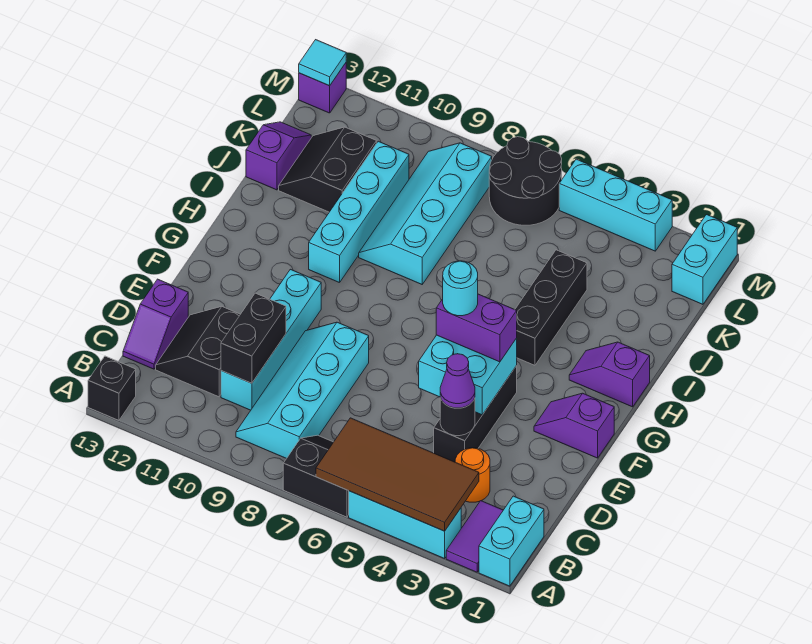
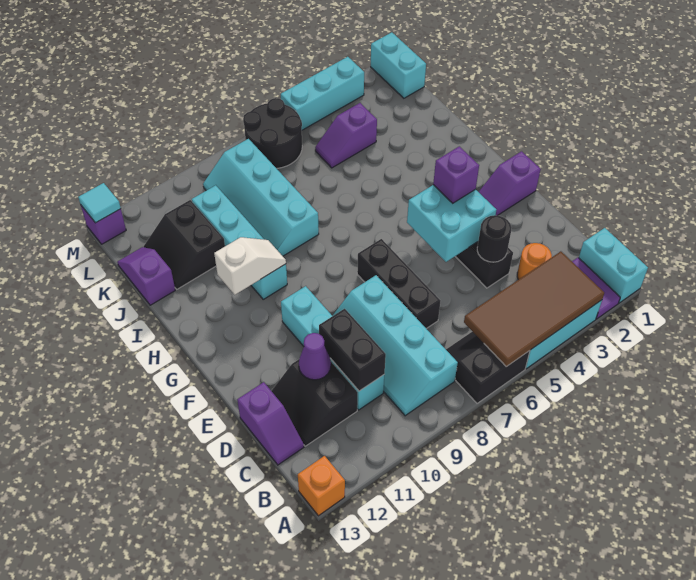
black 1x1 brick [88,356,136,420] -> orange 1x1 brick [298,456,345,516]
purple 1x1 cone [440,354,475,408] -> purple 1x1 cone moved to [299,333,331,380]
purple 1x2 brick [436,294,517,362] -> purple 1x1 brick [433,146,479,203]
cyan 1x1 round brick [443,261,478,316] -> none
purple 1x2 slope [569,342,650,407] -> purple 1x2 slope moved to [315,103,377,168]
black 1x3 brick [515,250,587,365] -> black 1x3 brick moved to [357,239,440,329]
none -> white 1x2 slope [214,237,286,295]

